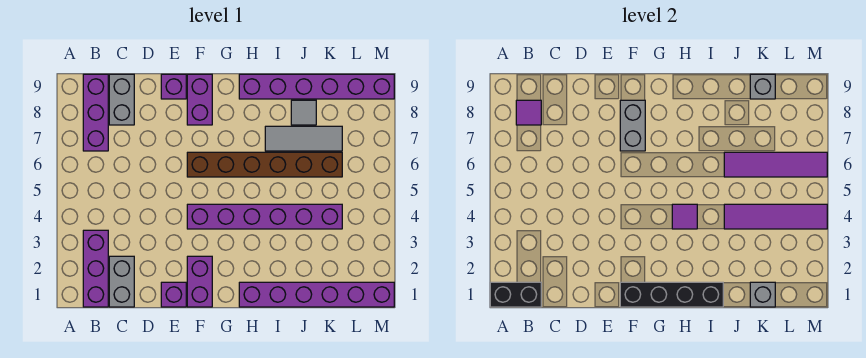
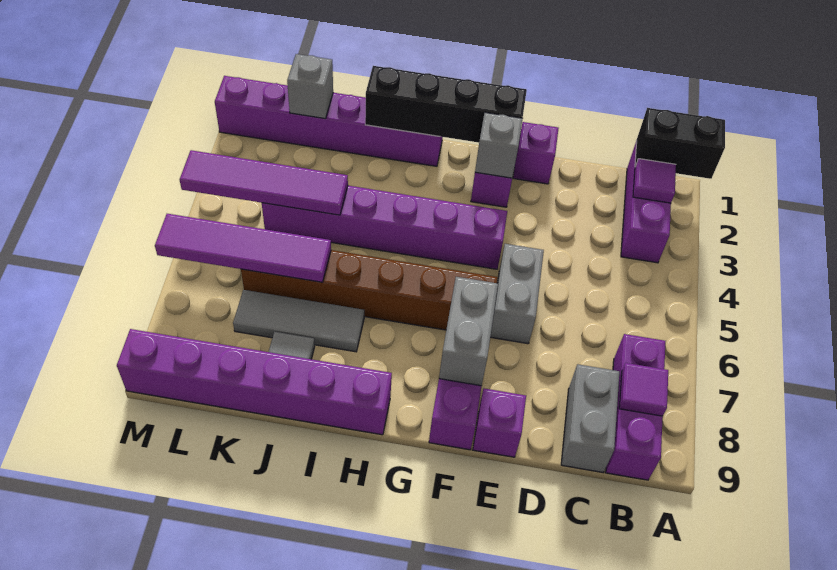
grey 1x2 brick [109,256,134,307] -> grey 1x2 brick moved to [490,244,544,344]
purple 1x1 tile [672,204,697,229] -> purple 1x1 tile moved to [633,159,676,203]
grey 1x1 brick [750,74,775,99] -> grey 1x1 brick moved to [475,112,522,178]

